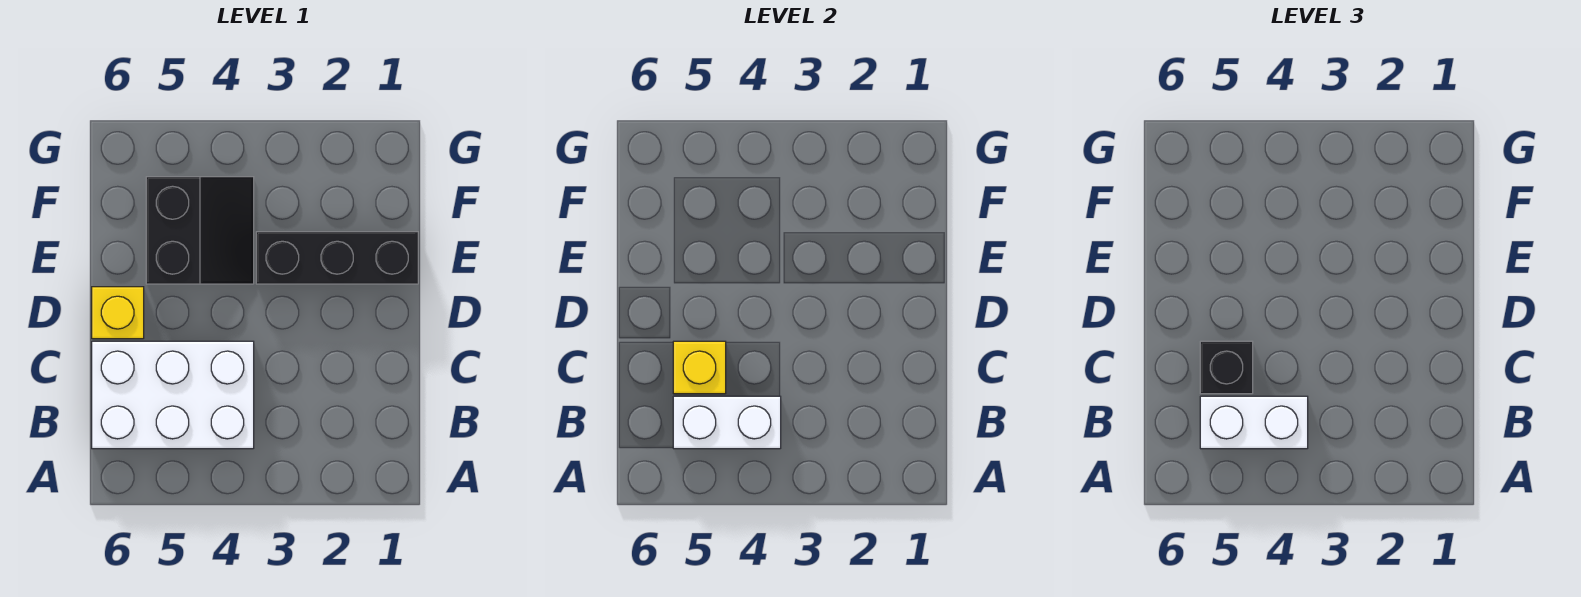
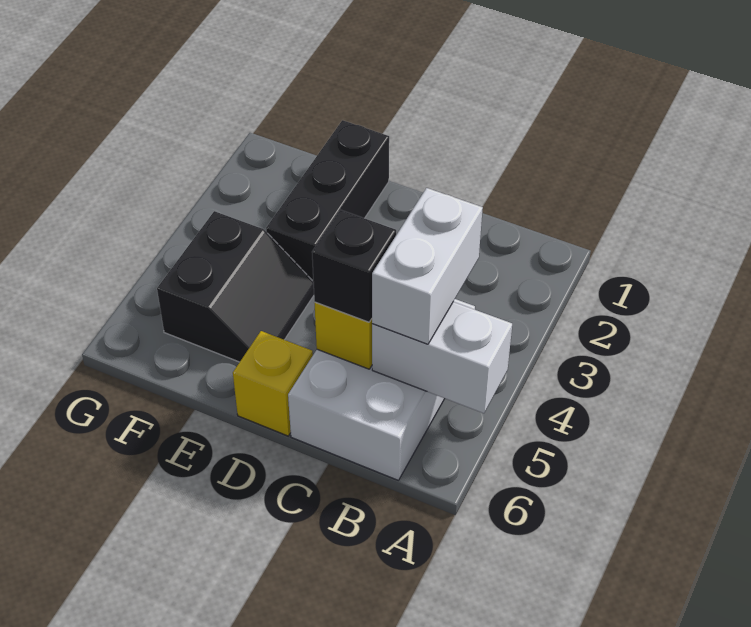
white 1x2 brick [673,396,781,449] -> white 1x2 brick turned to [372,302,512,413]
black 2x2 slope [146,177,254,284] -> black 2x2 slope turned to [157,211,314,362]

